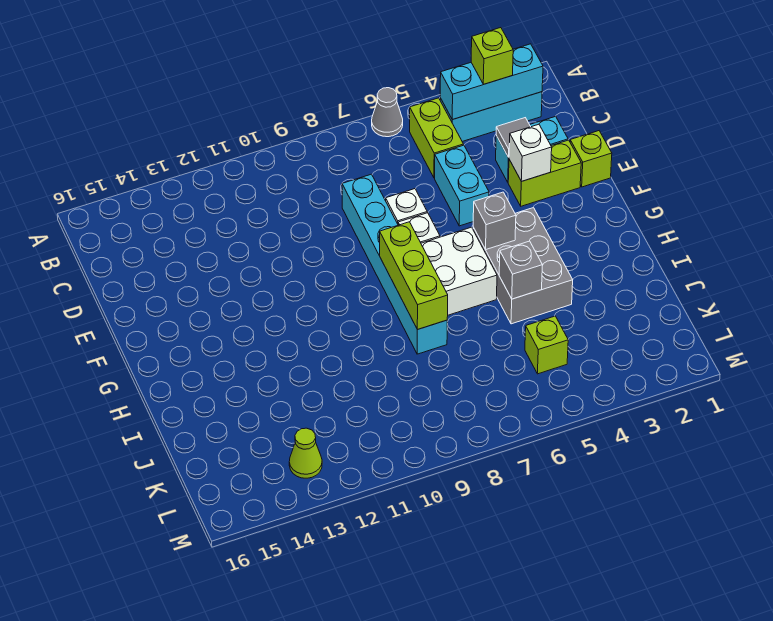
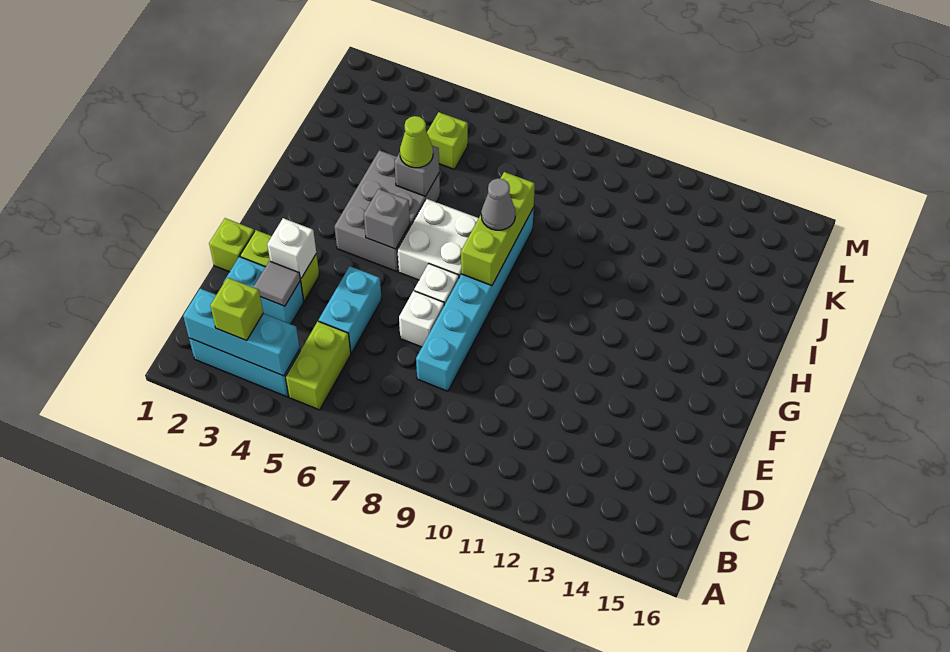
grey 1x1 cone [372,88,403,137] -> grey 1x1 cone moved to [481,179,515,230]
lime 1x1 cone [289,428,322,478] -> lime 1x1 cone moved to [400,116,433,168]

